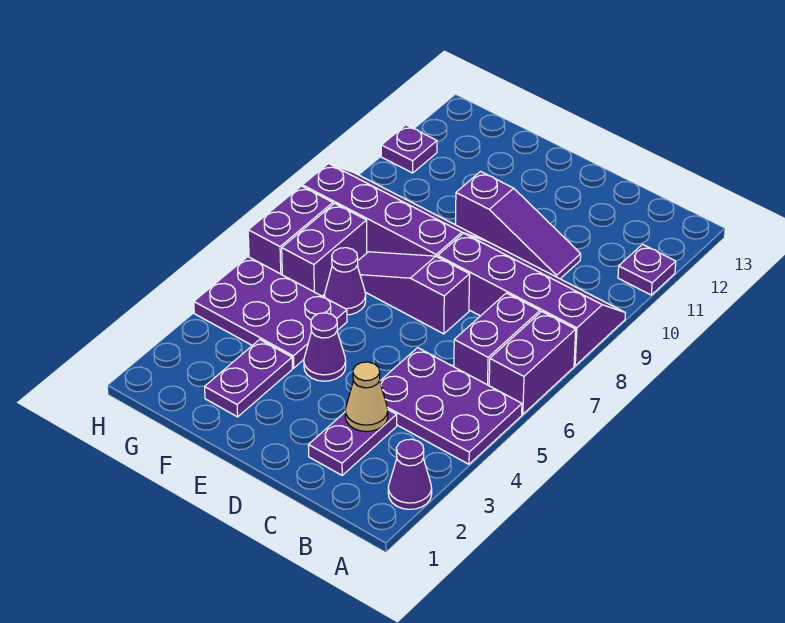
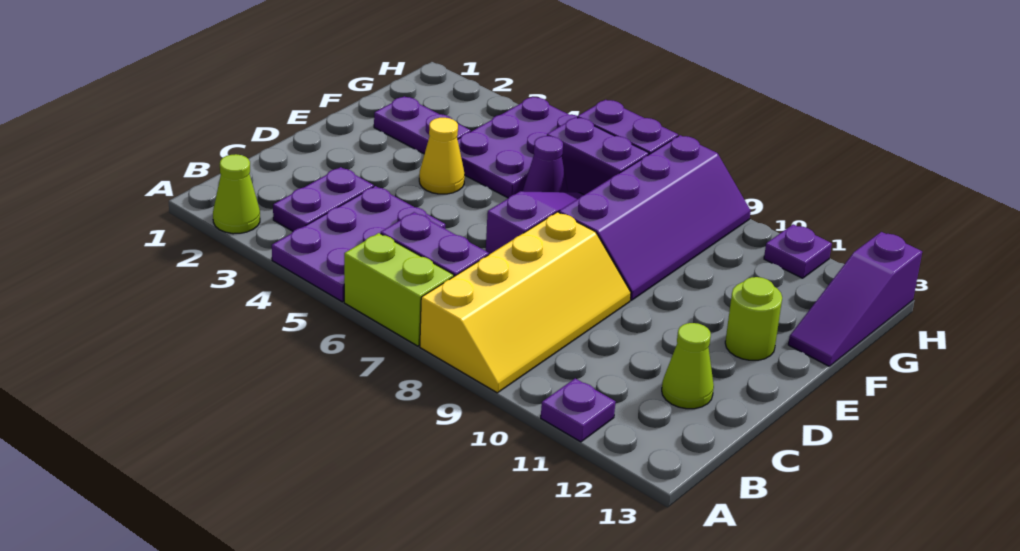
purple 1x1 cone [388,439,432,509] -> lime 1x1 cone [213,154,260,234]
purple 1x2 brick [489,312,576,414] -> lime 1x2 brick [344,233,454,346]
purple 2x4 slope [438,233,625,366] -> yellow 2x4 slope [420,212,631,393]
purple 1x2 plate [308,410,397,475] -> purple 1x2 plate turned to [273,167,374,231]
tan 1x1 cone [345,362,388,432] -> none
purple 1x3 slope [455,172,581,279] -> purple 1x3 slope moved to [788,232,922,366]
none -> lime 1x1 cone [662,323,714,409]
purple 1x1 cone [304,313,346,381] -> yellow 1x1 cone [419,118,465,194]
none -> lime 1x1 round brick [725,277,782,360]

